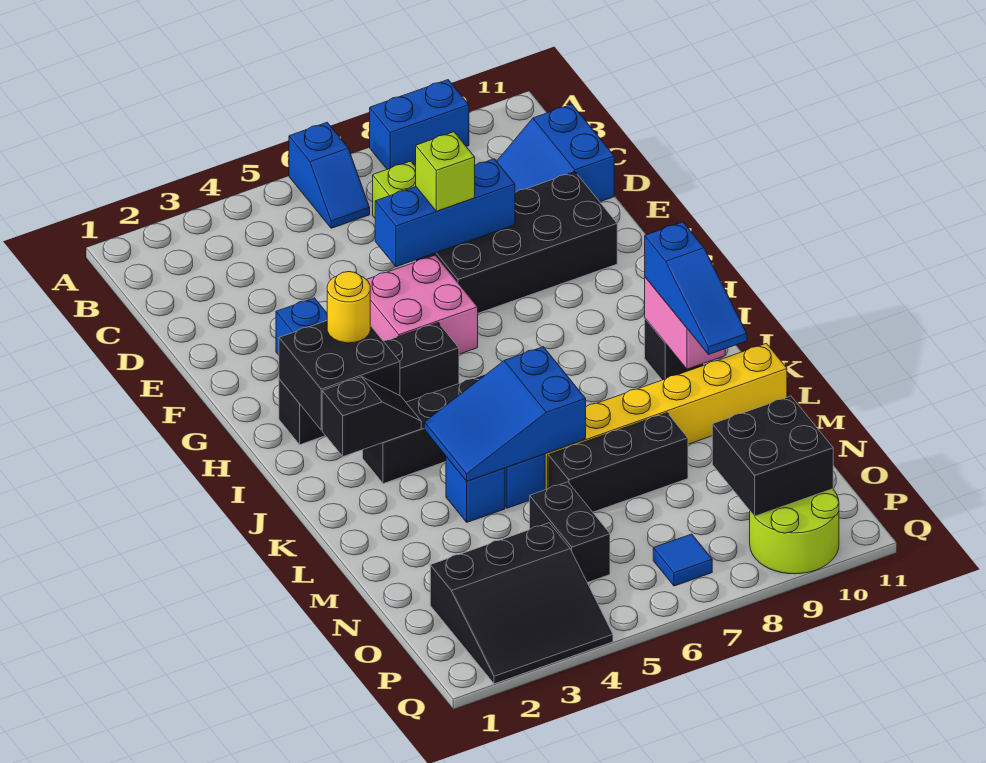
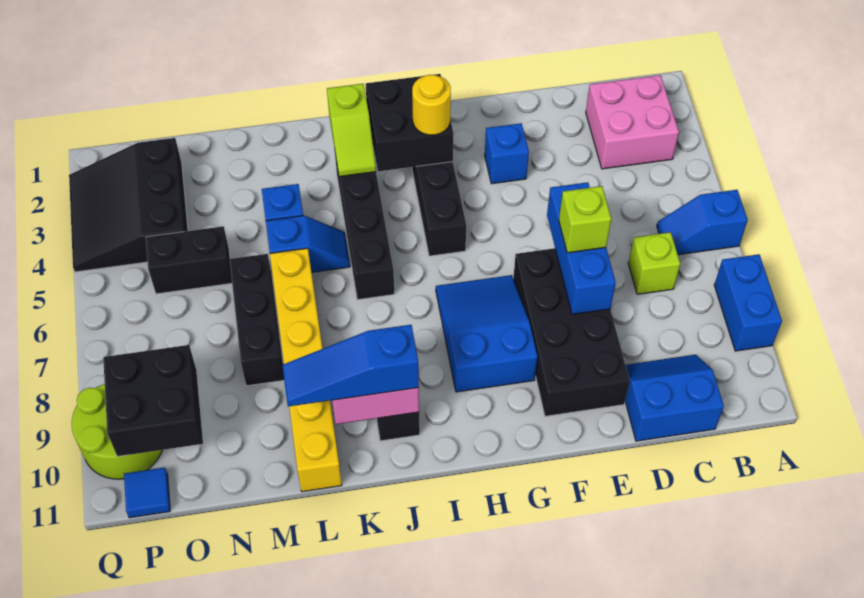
pink 2x2 brick [366,255,478,354] -> pink 2x2 brick moved to [586,75,679,169]
black 1x2 slope [322,377,421,457] -> lime 1x2 slope [327,84,376,177]
blue 2x3 slope [424,347,586,481] -> blue 2x3 slope moved to [436,275,538,392]
blue 1x1 tile [653,534,712,586] -> blue 1x1 tile moved to [124,467,170,518]

